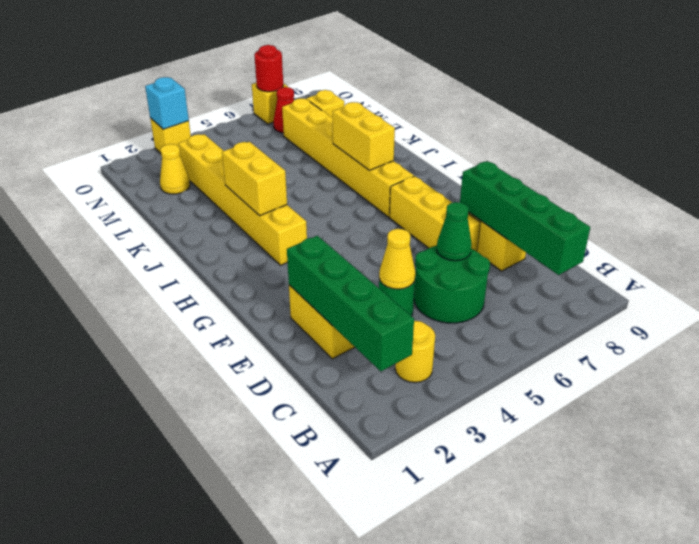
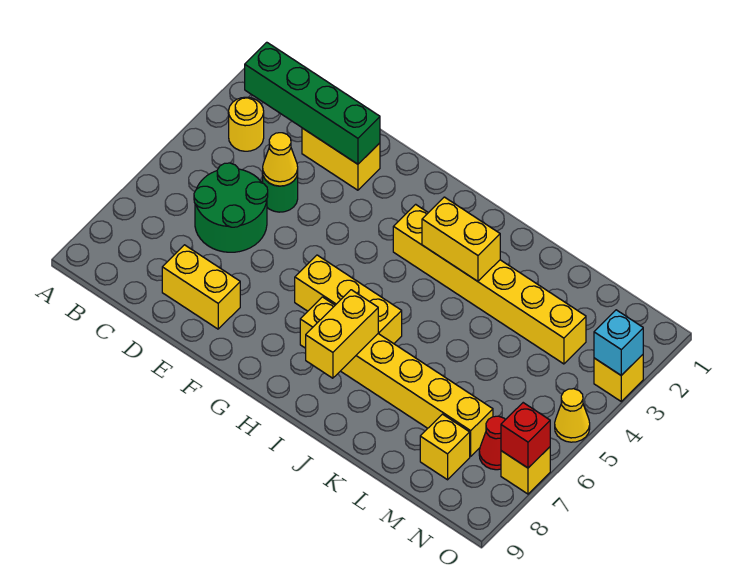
green 1x4 brick [460,161,590,275] -> none
green 1x1 cone [437,202,472,261] -> none
yellow 1x3 brick [389,176,480,251] -> yellow 1x3 brick moved to [295,255,402,344]
yellow 1x2 brick [333,102,395,170] -> yellow 1x2 brick turned to [306,290,378,378]
yellow 1x1 cone [160,144,190,194] -> yellow 1x1 cone moved to [555,389,590,442]
red 1x1 round brick [254,45,283,92] -> red 1x1 brick [501,403,550,468]

